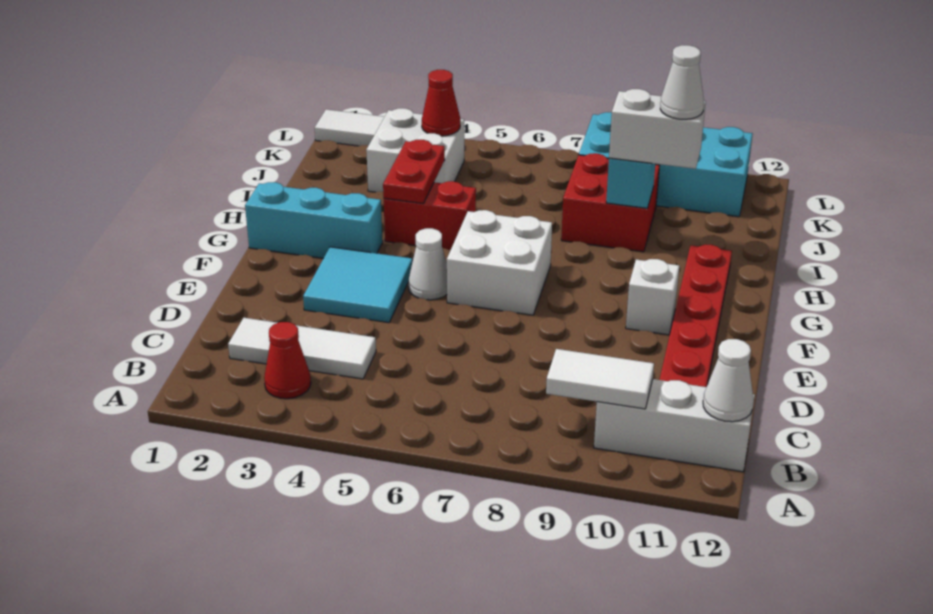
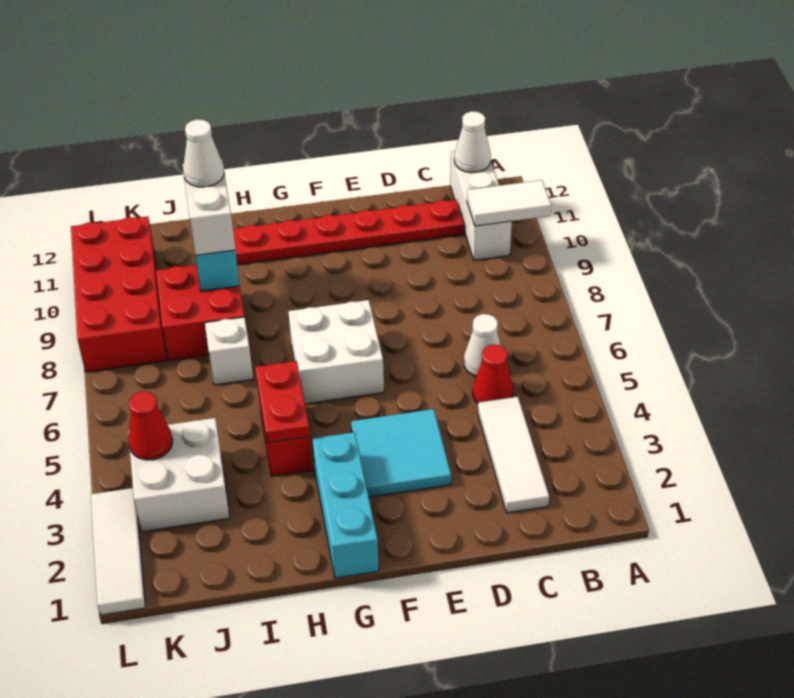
red 1x1 cone [264,322,311,399] -> red 1x1 cone moved to [473,345,513,403]
white 1x2 tile [546,349,654,409] -> white 1x2 tile turned to [467,180,551,226]
white 1x1 cone [408,228,447,300] -> white 1x1 cone moved to [464,314,501,376]
white 1x1 brick [626,259,679,335] -> white 1x1 brick moved to [205,317,253,385]
red 1x2 plate [383,140,445,204] -> red 1x2 plate turned to [255,361,310,443]
cyan 2x4 brick [579,112,753,217] -> red 2x4 brick [71,216,166,372]

